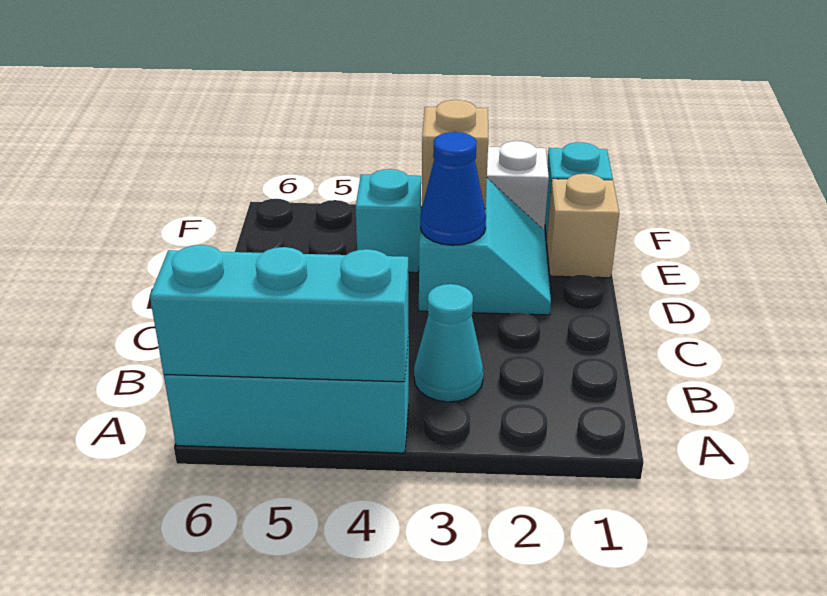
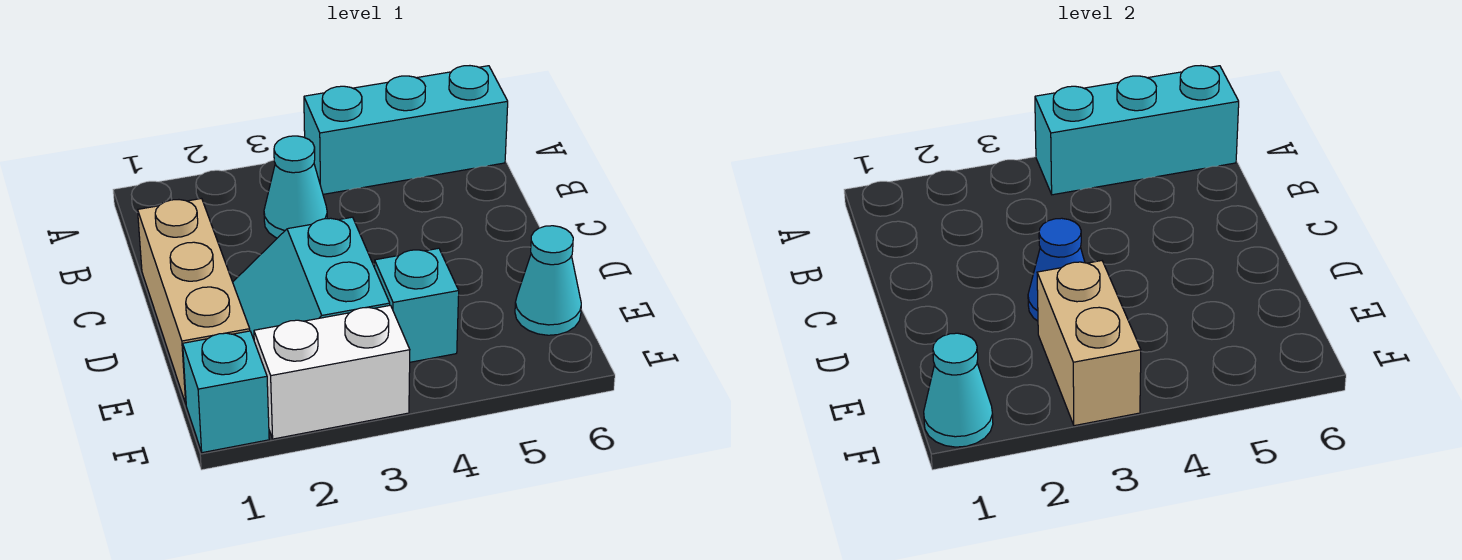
tan 1x1 brick [547,174,619,278] -> tan 1x3 brick [138,199,250,403]
tan 1x1 brick [422,100,488,209] -> tan 1x2 brick [1037,261,1141,426]
none -> cyan 1x1 cone [515,226,581,335]
none -> cyan 1x1 cone [924,333,993,447]

